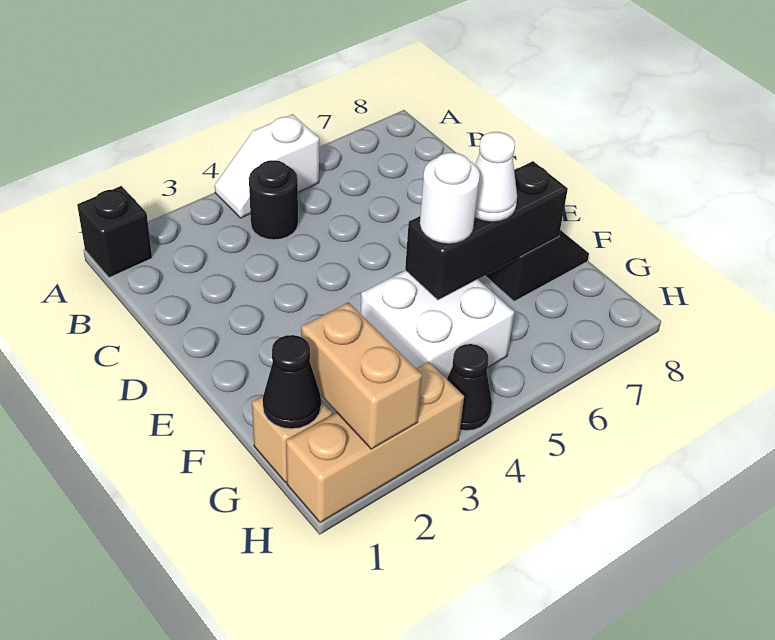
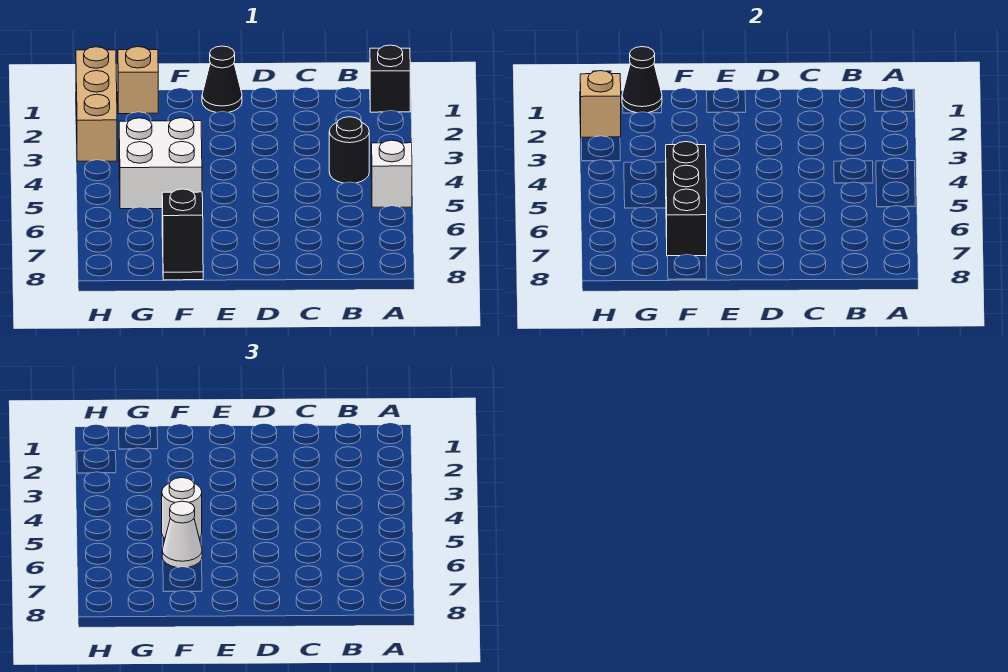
tan 1x2 brick [301,302,422,449] -> tan 1x1 brick [580,71,621,137]
black 1x1 cone [447,344,492,431] -> black 1x1 cone moved to [202,46,242,112]

